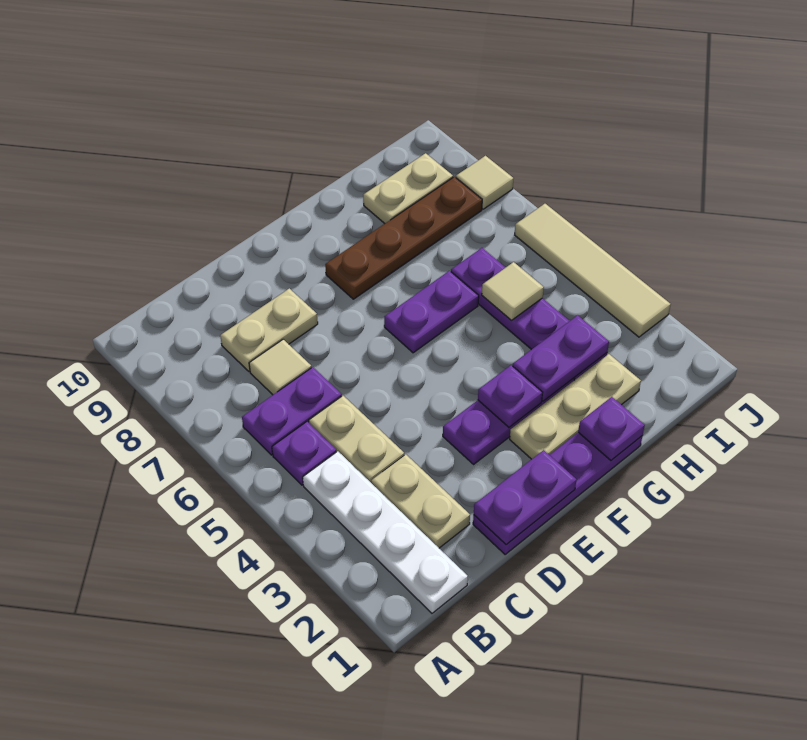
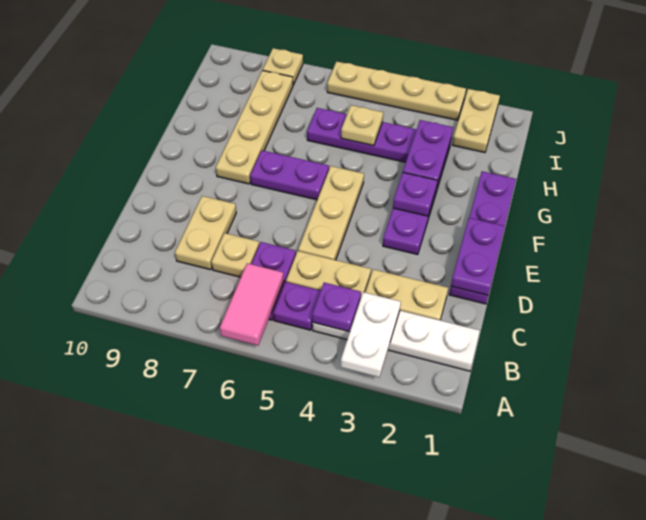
none -> white 1x2 plate [341,292,401,377]
none -> pink 1x2 tile [220,263,284,345]
tan 1x1 tile [249,339,311,395] -> tan 1x1 plate [211,233,259,277]
tan 1x3 plate [510,354,641,459] -> tan 1x3 plate moved to [298,166,364,260]
purple 1x2 plate [384,271,479,353] -> purple 1x2 plate turned to [250,150,329,200]
brown 1x4 plate [325,177,482,299] -> tan 1x4 plate [216,70,293,184]
purple 1x1 plate [578,397,645,460] -> purple 1x1 plate moved to [312,283,361,332]
tan 1x1 tile [482,262,544,320] -> tan 1x1 plate [341,105,383,146]
tan 1x2 plate [363,153,453,224] -> tan 1x2 plate moved to [452,89,500,153]
tan 1x4 tile [515,204,671,337] -> tan 1x4 plate [327,61,466,120]
tan 1x1 tile [456,156,514,209] -> tan 1x1 plate [263,48,303,85]

